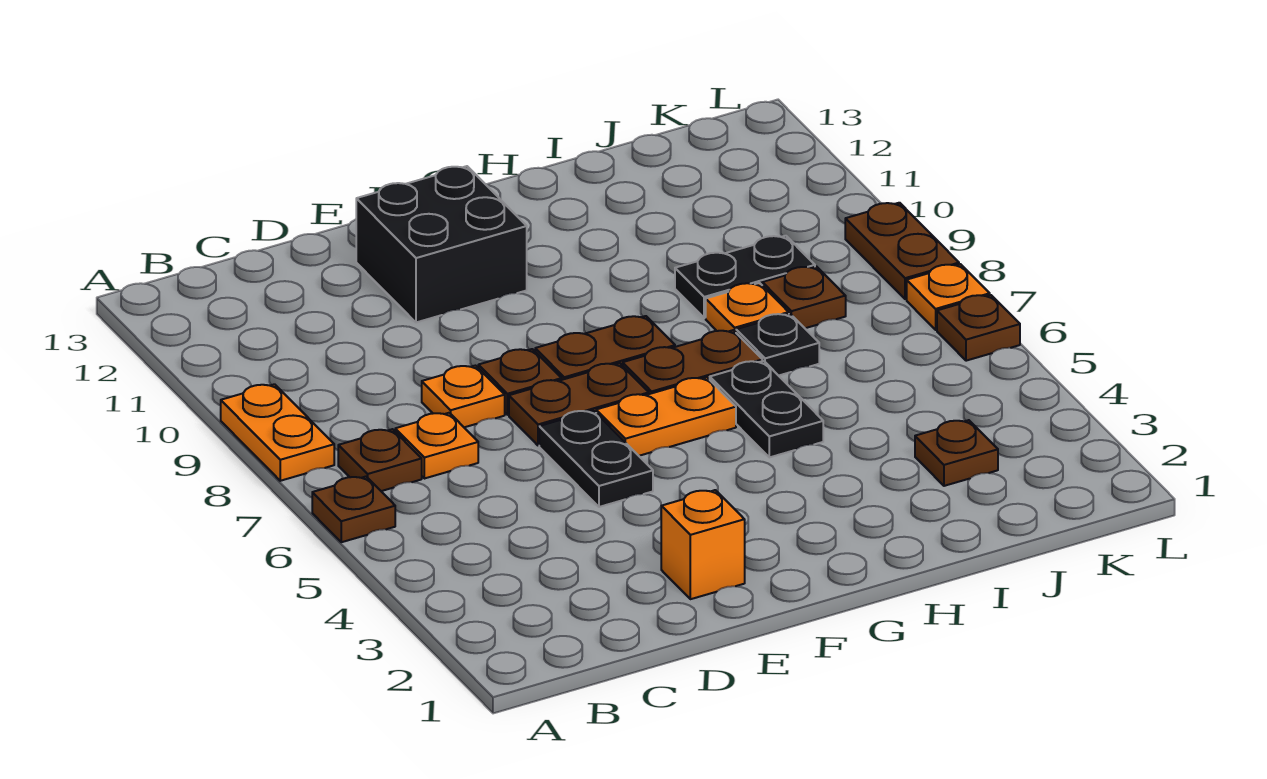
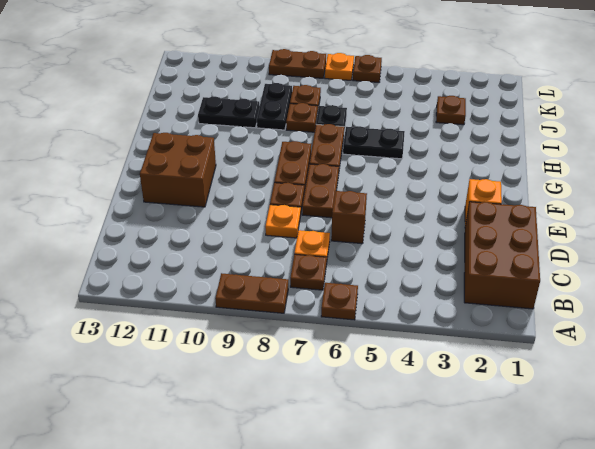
orange 1x2 plate [221,384,334,481] -> brown 1x2 plate [215,273,288,313]
none -> brown 2x3 brick [464,202,540,309]
none -> brown 1x1 brick [331,191,367,244]
black 1x2 plate [539,410,653,507] -> black 1x2 plate moved to [198,96,260,128]
black 2x2 brick [356,166,527,322] -> brown 2x2 brick [140,133,216,207]
orange 1x2 plate [596,377,736,456] -> none
orange 1x1 plate [706,283,789,332] -> brown 1x1 plate [286,103,318,132]

